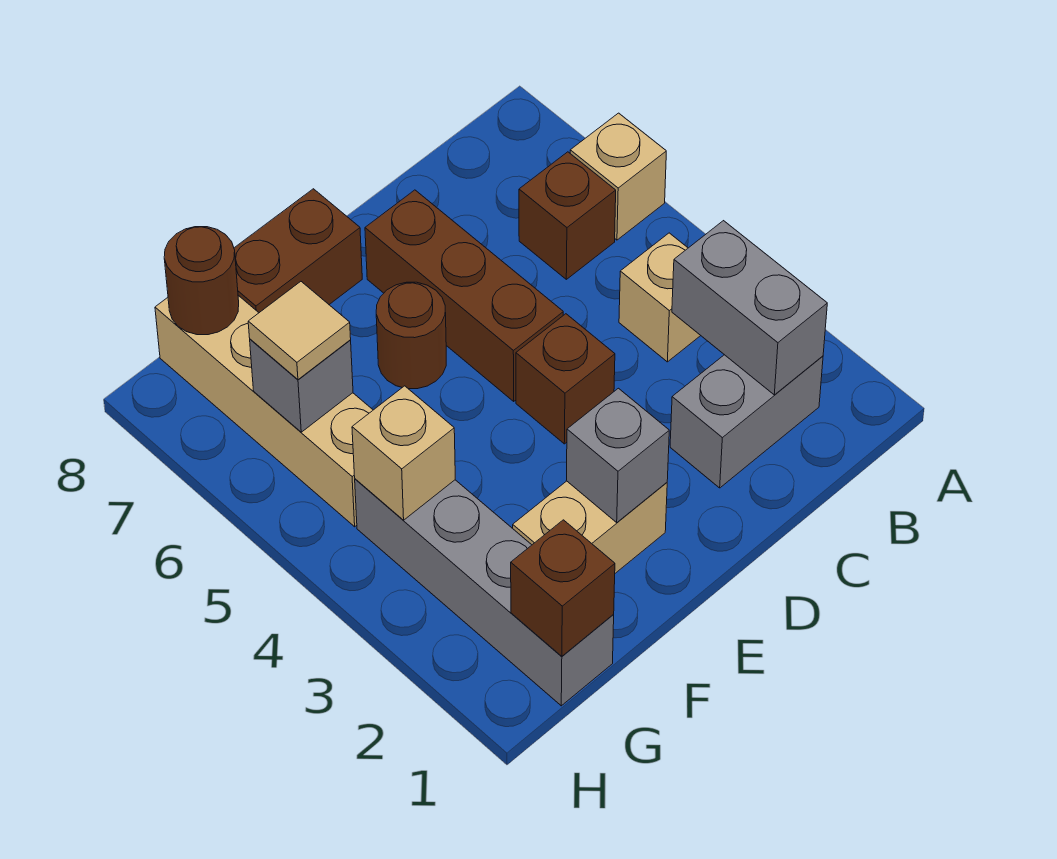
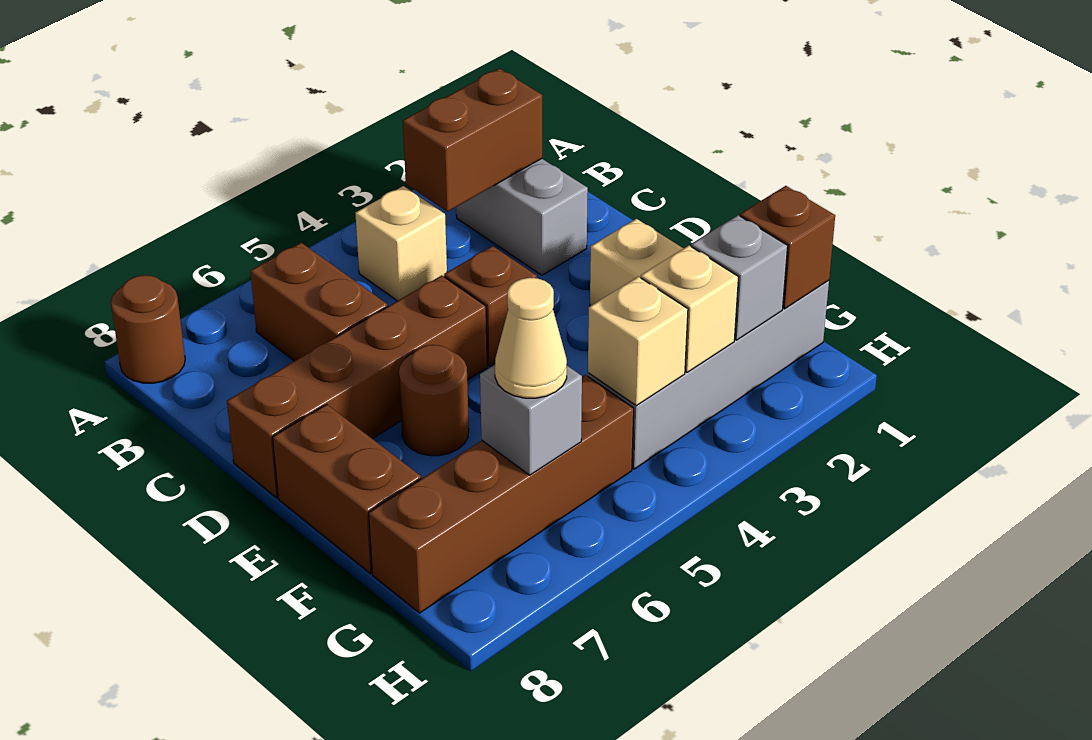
tan 1x1 brick [570,113,666,240] -> tan 1x1 brick moved to [641,246,738,372]
grey 1x2 brick [672,221,827,395] -> brown 1x2 brick [403,69,542,212]
brown 1x1 brick [519,152,616,279] -> brown 1x2 brick [250,243,388,361]
brown 1x3 brick [365,190,563,401] -> brown 1x4 brick [227,275,487,498]
grey 1x1 brick [566,388,669,522] -> grey 1x1 brick moved to [691,215,788,340]
tan 1x4 brick [155,295,373,527] -> brown 1x4 brick [369,375,634,613]
tan 1x1 tile [248,282,351,380] -> tan 1x1 cone [495,278,567,398]
brown 1x1 round brick [164,227,239,335] -> brown 1x1 round brick moved to [111,275,185,383]

